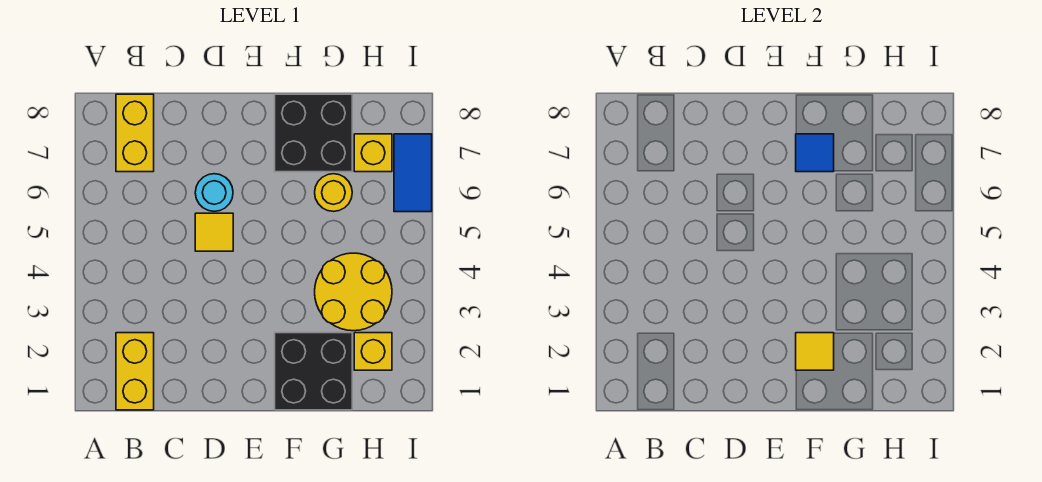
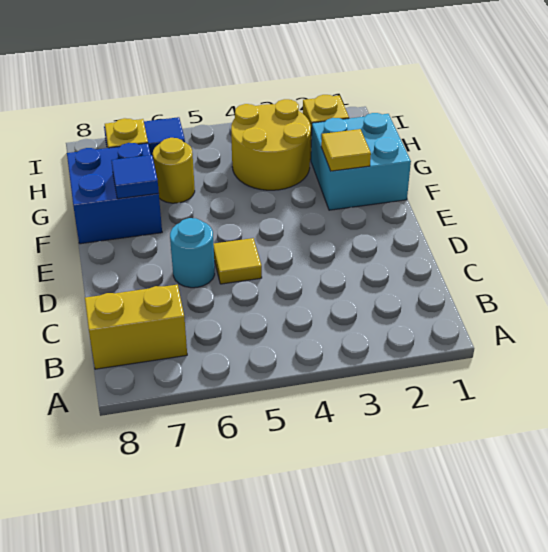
yellow 1x2 brick [116,333,154,410] -> none
black 2x2 brick [275,333,352,410] -> cyan 2x2 brick [311,113,411,210]
black 2x2 brick [275,94,352,172] -> blue 2x2 brick [67,143,162,244]

